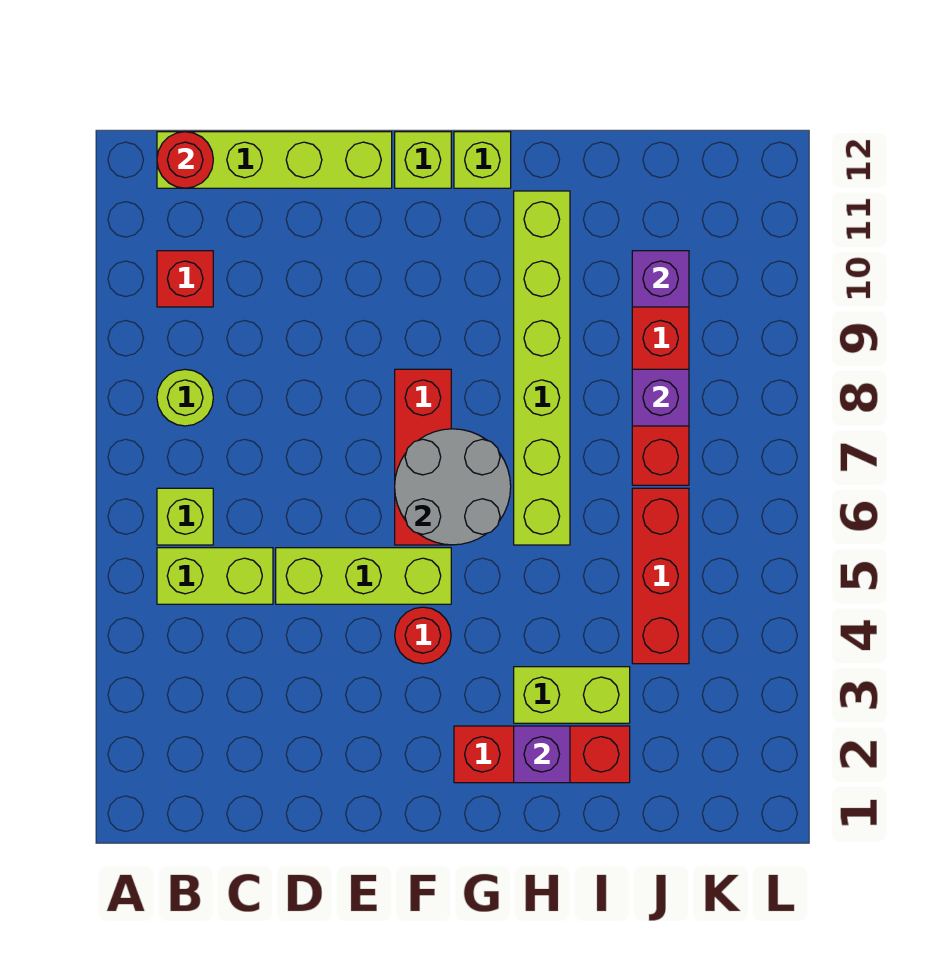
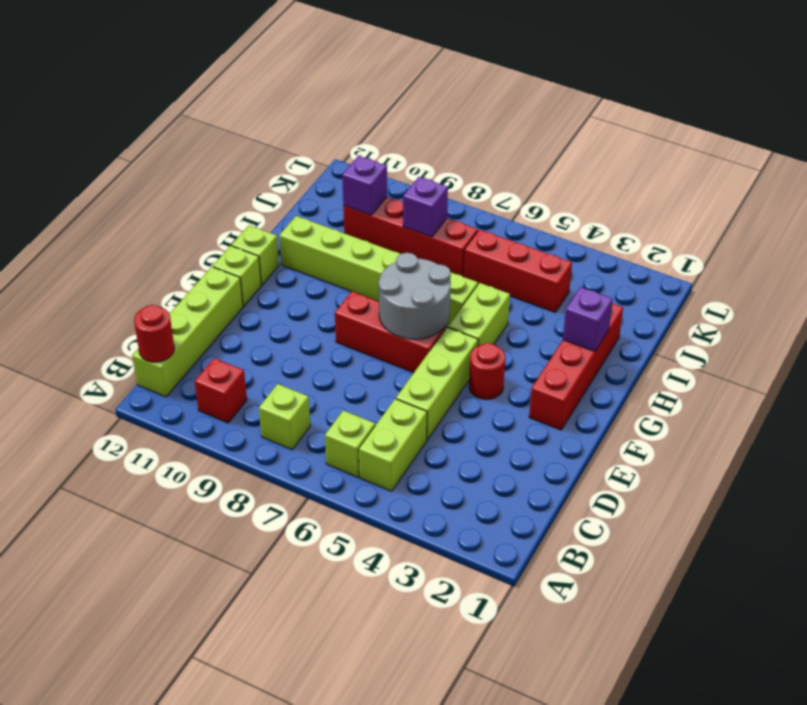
lime 1x1 round brick [157,369,213,426] -> lime 1x1 brick [259,384,310,450]
red 1x3 brick [454,726,630,783] -> red 1x4 brick [529,303,623,430]
lime 1x2 brick [514,667,630,723] -> lime 1x2 brick moved to [448,283,510,346]

